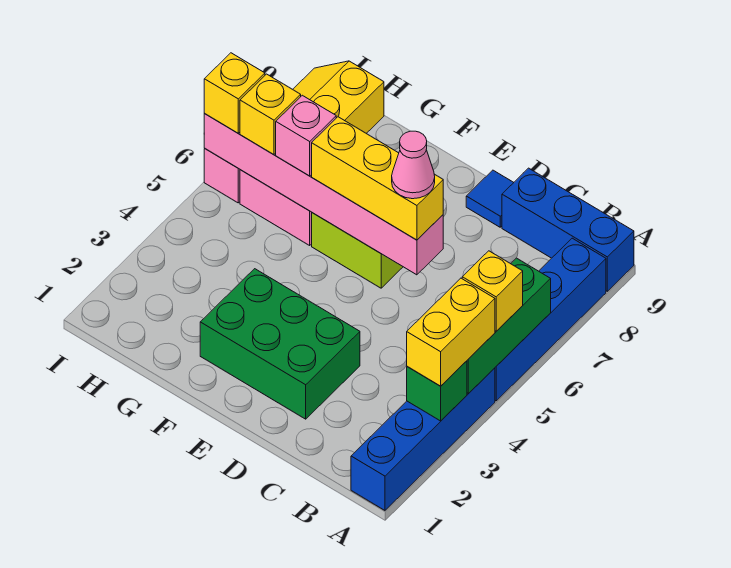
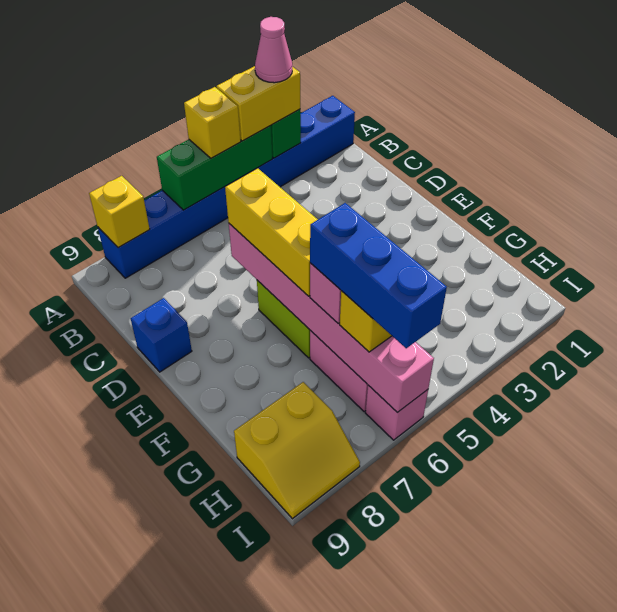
blue 1x3 brick [502,168,634,291] -> blue 1x3 brick moved to [310,203,447,348]
green 2x3 brick [200,269,360,419] -> none
pink 1x1 cone [392,131,435,199] -> pink 1x1 cone moved to [255,17,292,83]
blue 1x1 tile [466,170,514,227] -> blue 1x1 brick [131,298,192,372]
yellow 1x1 brick [204,53,265,133] -> yellow 1x1 brick moved to [89,176,150,248]

